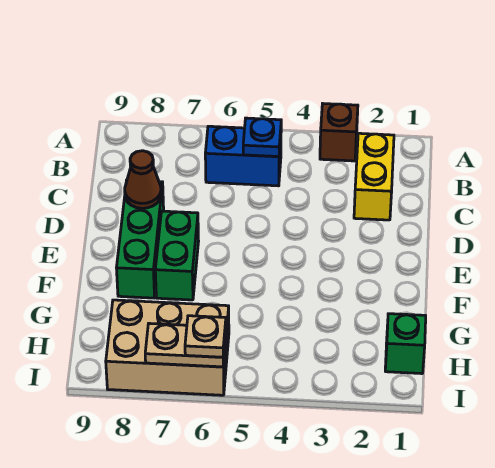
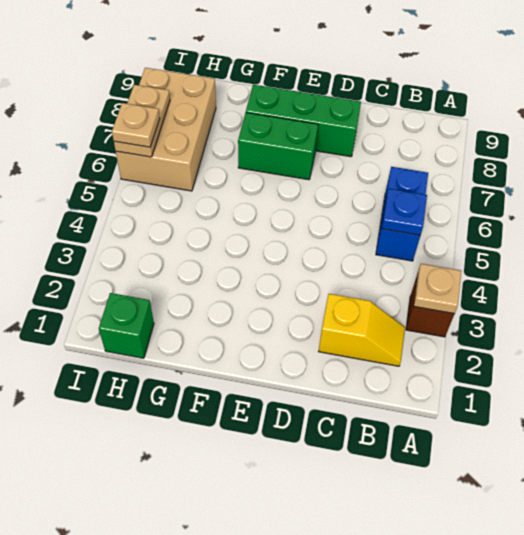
none -> tan 1x1 plate [414,264,461,314]
yellow 1x2 brick [354,133,394,220] -> yellow 1x2 slope [319,294,405,366]
brown 1x1 cone [125,151,161,208] -> none

